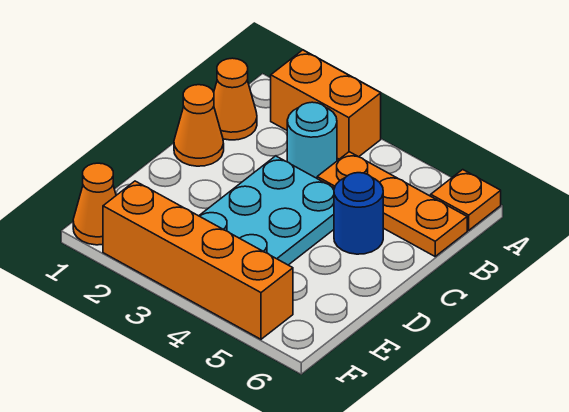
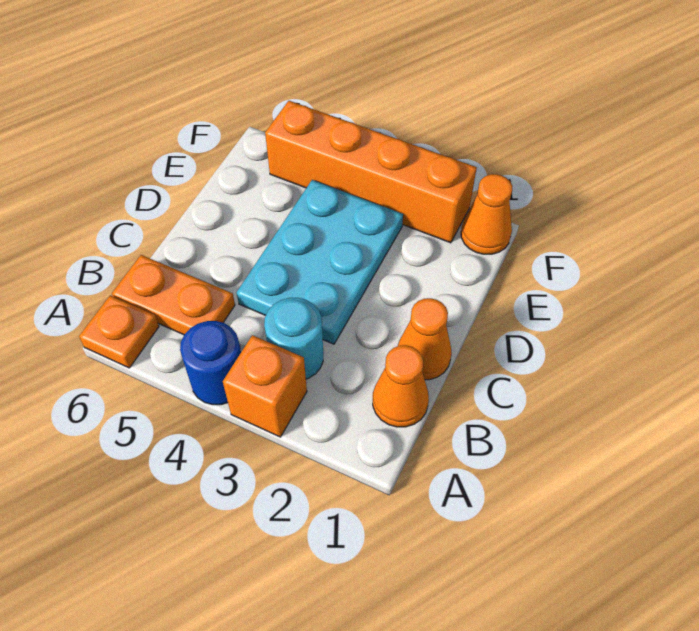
orange 1x2 brick [271,50,381,159] -> orange 1x1 brick [223,335,307,437]
orange 1x3 plate [317,152,467,256] -> orange 1x2 plate [112,255,235,335]
blue 1x1 round brick [334,173,383,254] -> blue 1x1 round brick moved to [180,321,241,405]

